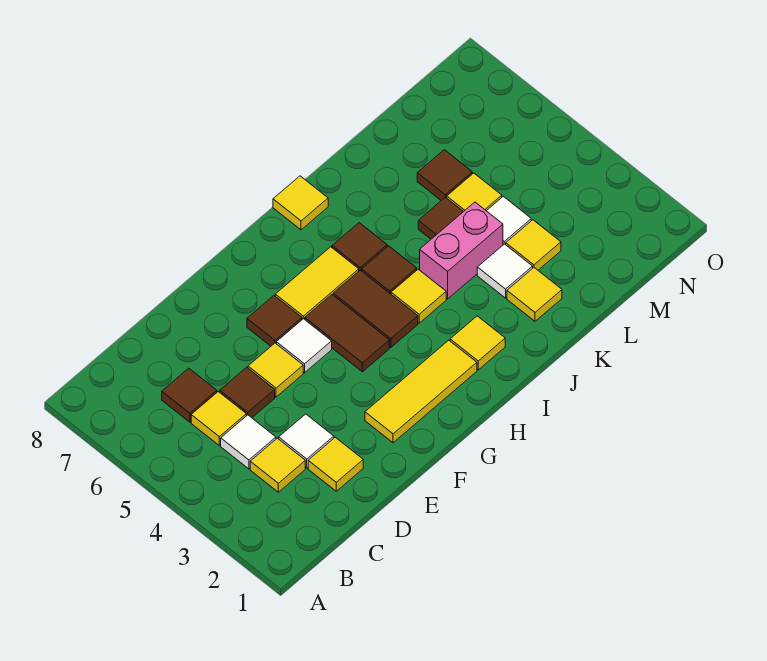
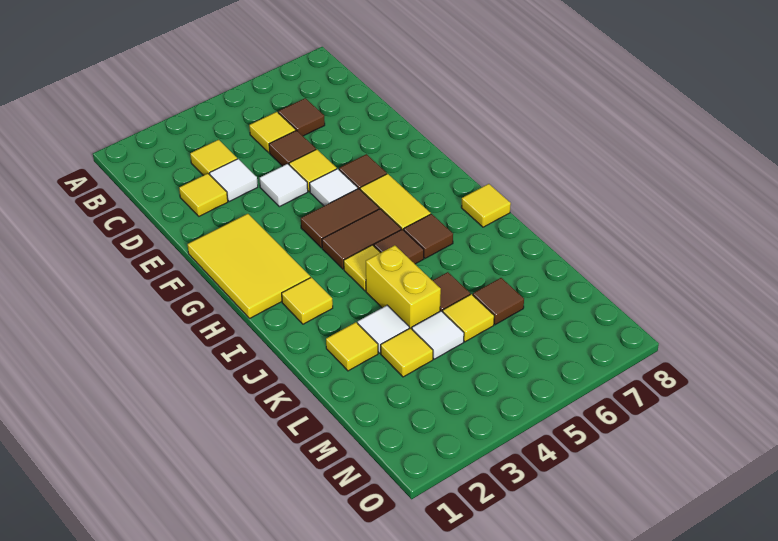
white 1x1 tile [221,415,276,469] -> white 1x1 tile moved to [260,164,308,207]
yellow 1x3 tile [365,340,477,443] -> yellow 2x3 tile [188,214,310,318]
pink 1x2 brick [420,202,503,299] -> yellow 1x2 brick [366,245,441,329]

